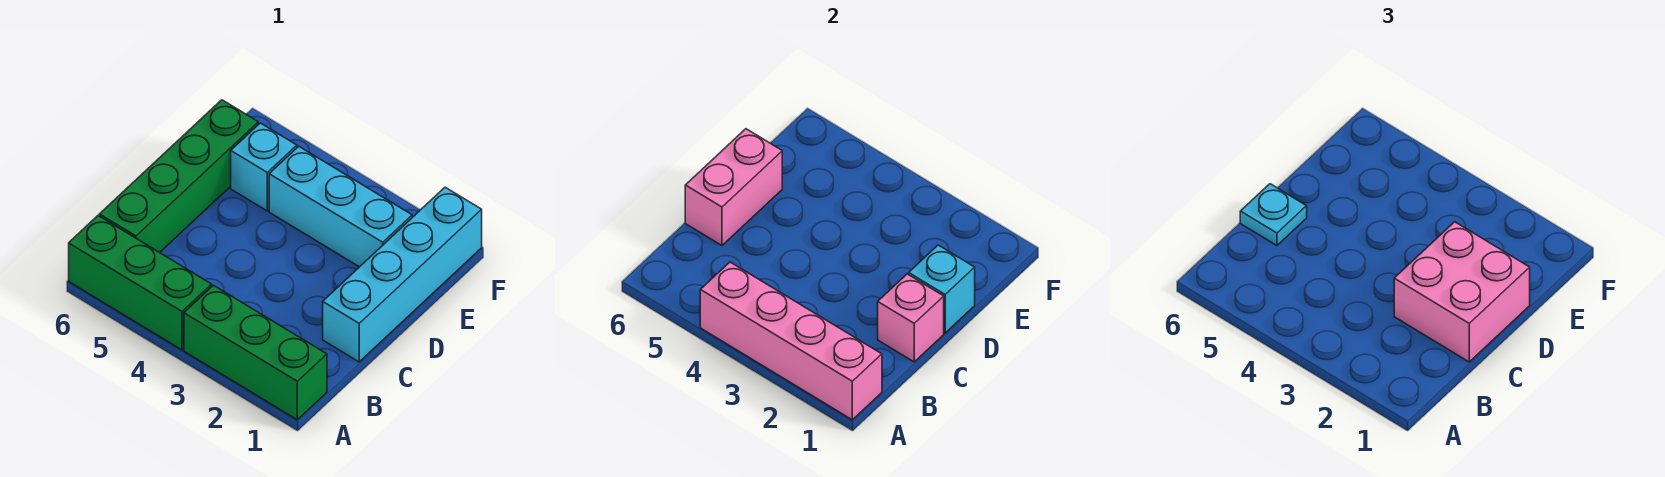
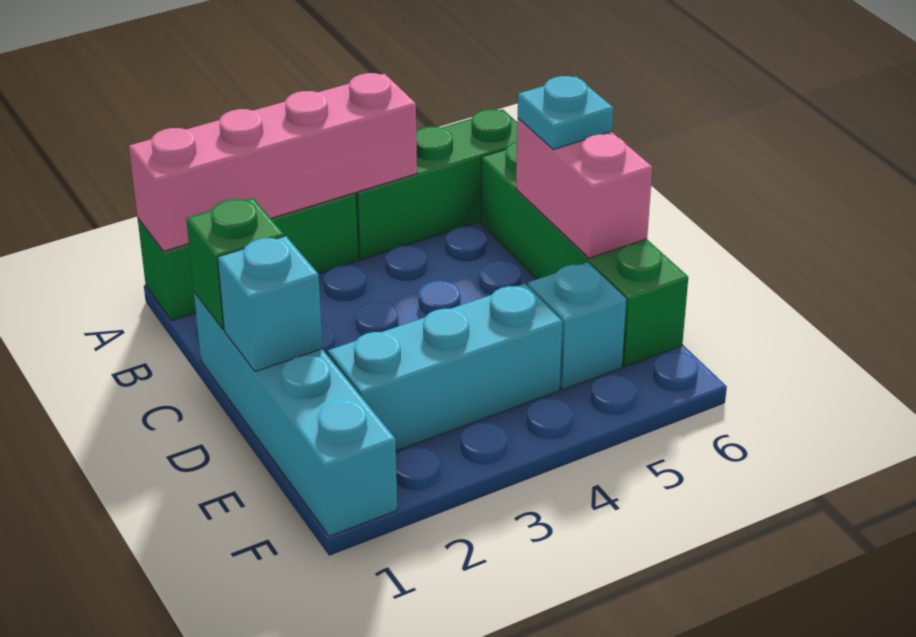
pink 1x1 brick [878,274,944,362] -> green 1x1 brick [186,198,284,329]
pink 2x2 brick [1394,222,1530,362] -> none

